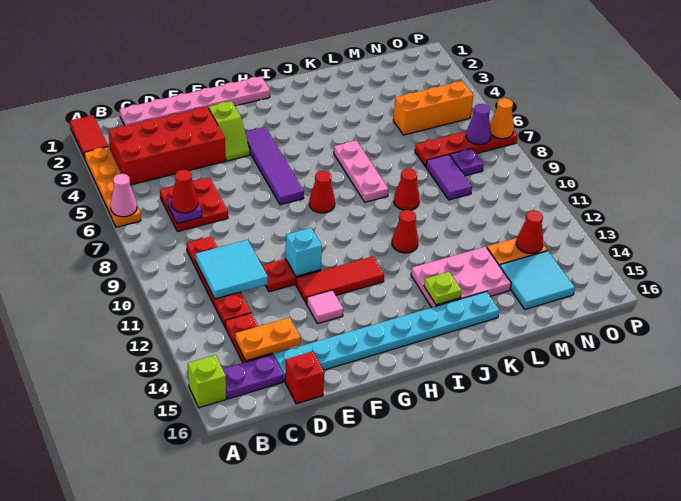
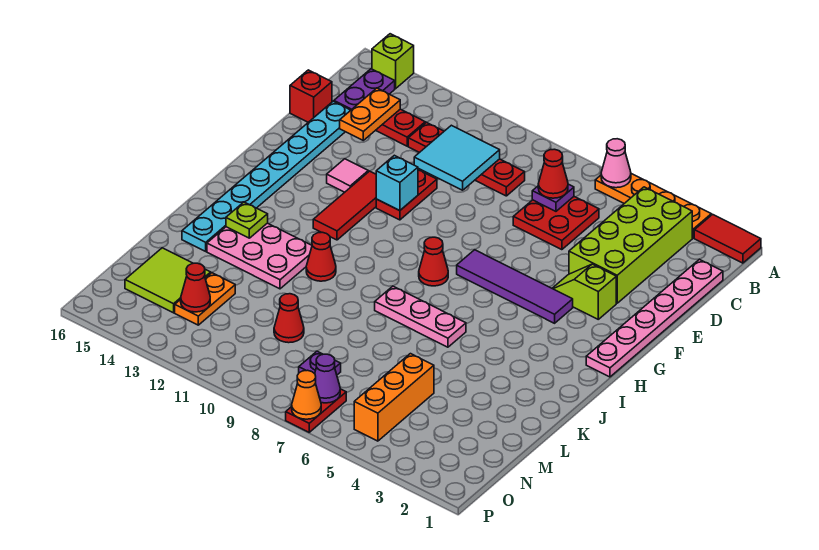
red 2x4 brick [108,107,225,185] -> lime 2x4 brick [569,187,692,303]
pink 2x3 plate [411,247,511,307] -> pink 2x3 plate turned to [207,223,312,289]
red 1x1 cone [394,169,419,210] -> red 1x1 cone moved to [274,294,304,343]
red 1x4 plate [415,131,517,167] -> red 1x2 plate [286,389,346,432]
purple 1x2 tile [426,154,472,200] -> none
cyan 2x2 tile [500,251,575,309] -> lime 2x2 tile [125,248,211,313]

